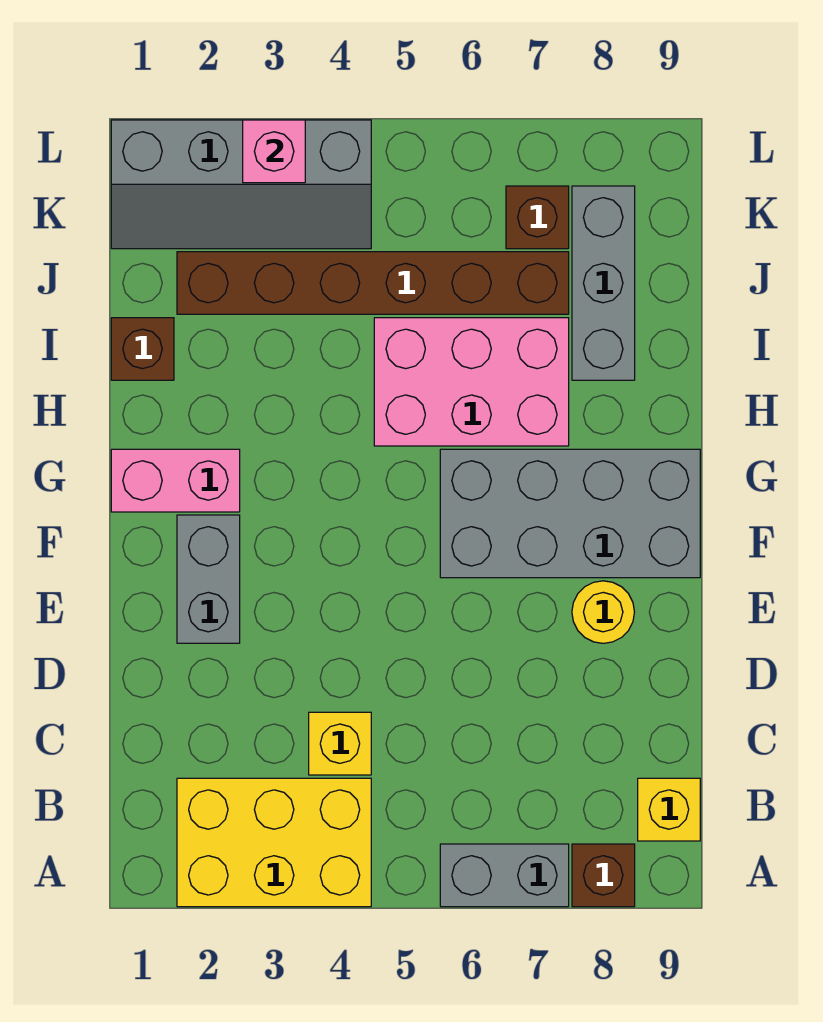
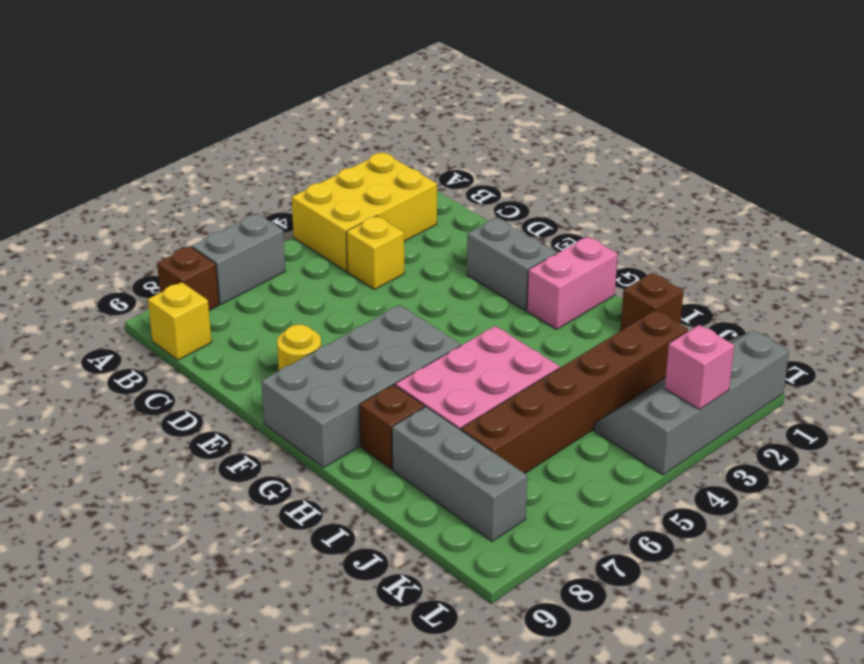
brown 1x1 brick [506,186,569,249] -> brown 1x1 brick moved to [360,385,424,469]

